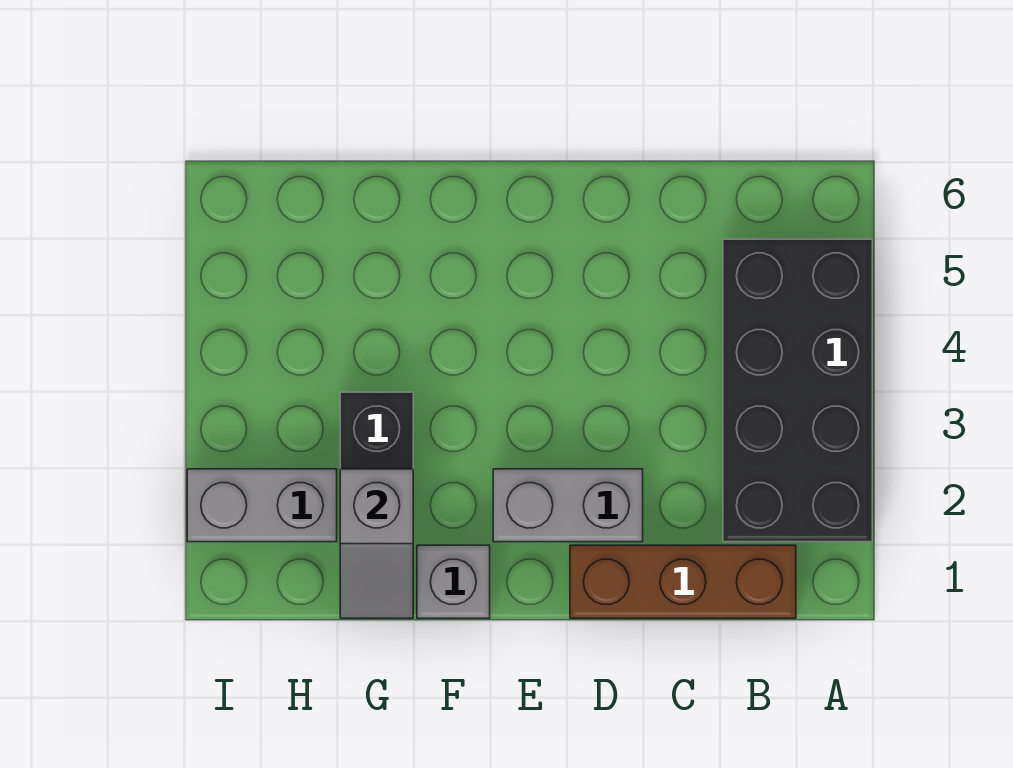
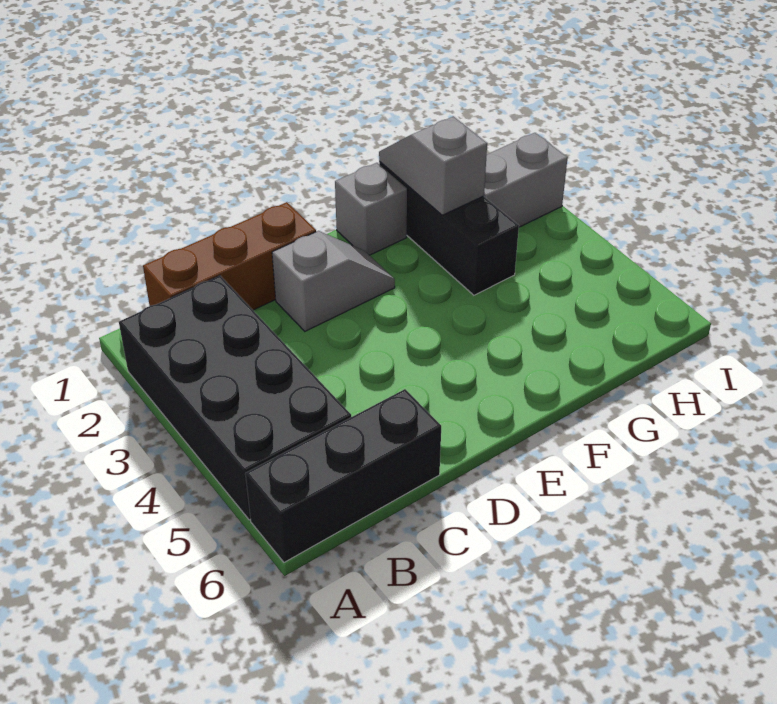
none -> black 1x3 brick [245,389,441,562]
grey 1x2 brick [493,469,643,542] -> grey 1x2 slope [272,231,395,331]

